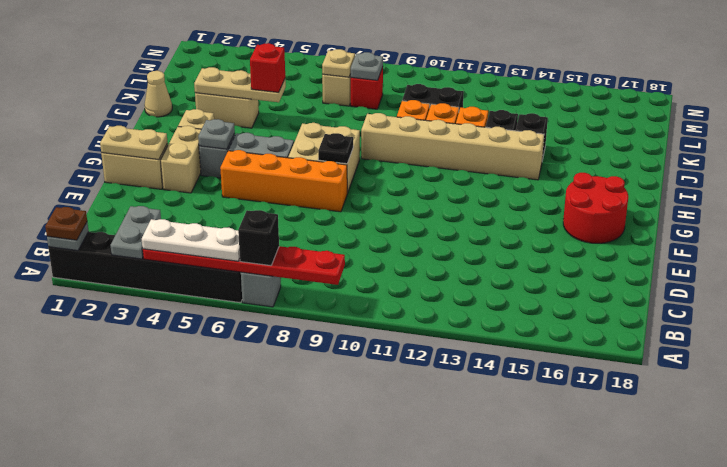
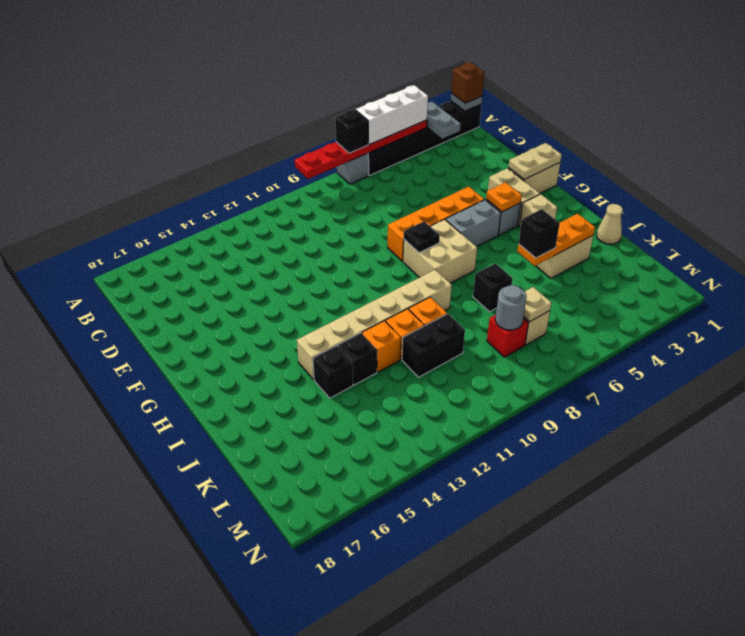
brown 1x1 plate [45,207,87,240] -> brown 1x1 brick [451,62,485,103]
white 1x3 plate [142,219,240,261] -> white 1x3 brick [356,85,428,145]
red 2x2 round brick [563,173,628,243] -> none
grey 1x1 plate [198,119,235,149] -> orange 1x1 plate [486,182,522,212]
tan 1x3 plate [194,67,286,102] -> orange 1x3 plate [517,214,595,266]
red 1x1 brick [250,43,285,92] -> black 1x1 brick [519,209,560,258]
none -> black 1x1 brick [473,263,513,312]
grey 1x1 plate [350,52,383,80] -> grey 1x1 round brick [495,285,527,330]

